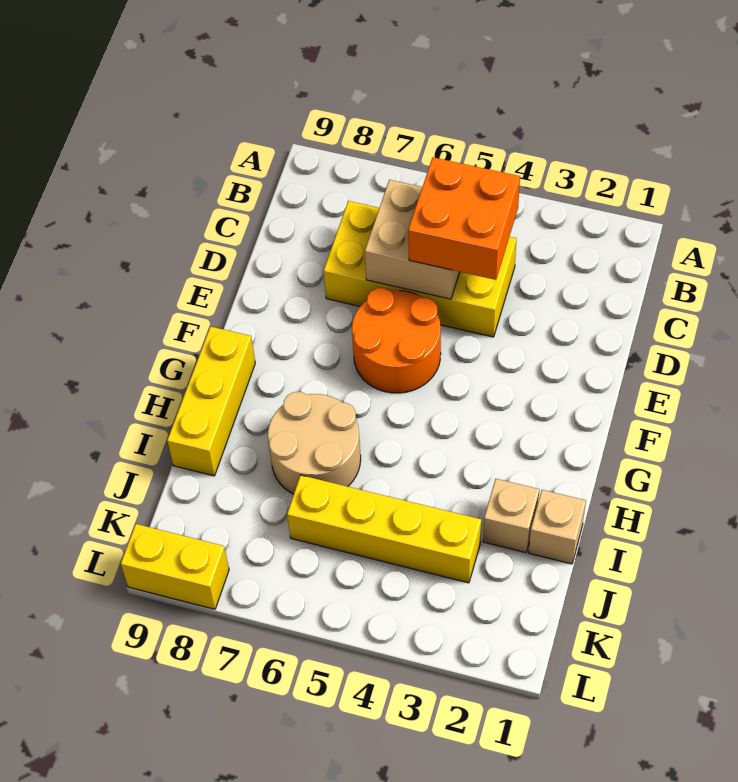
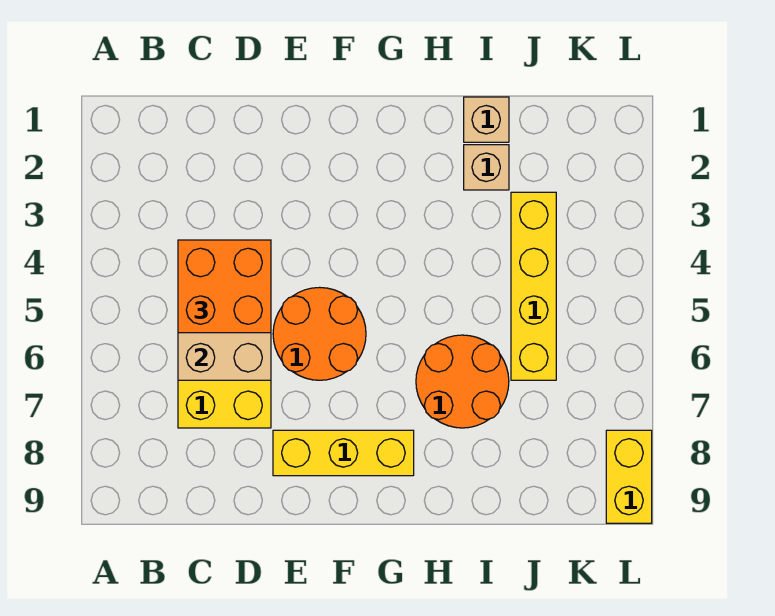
yellow 1x3 brick [167,327,255,476] -> yellow 1x3 brick moved to [273,430,414,476]
tan 2x2 round brick [268,392,361,494] -> orange 2x2 round brick [416,335,509,428]

